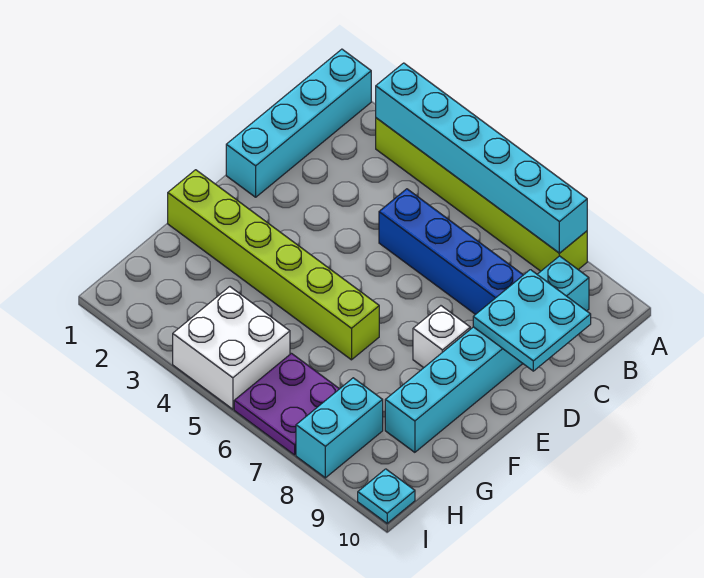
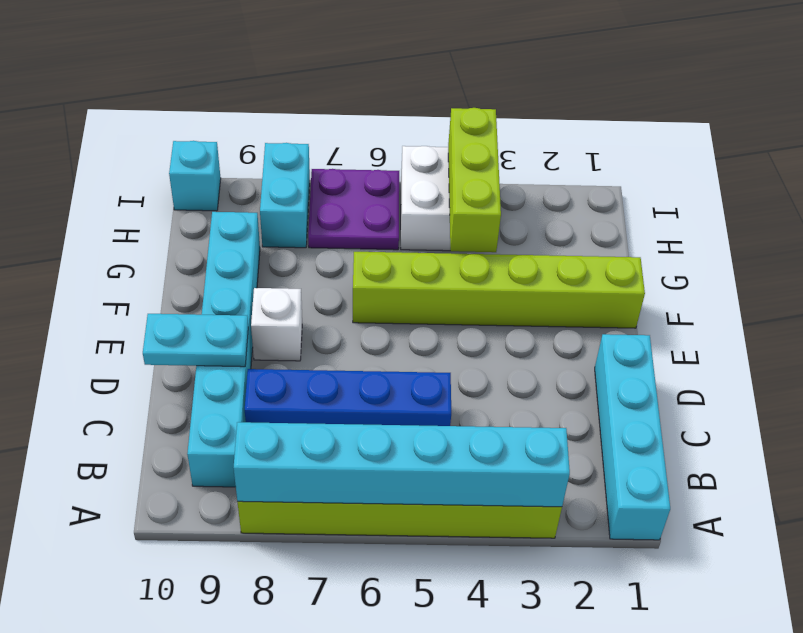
cyan 2x2 plate [473,270,591,371] -> cyan 1x2 plate [143,314,248,367]
none -> lime 1x3 brick [448,108,501,252]
cyan 1x1 plate [358,469,415,523] -> cyan 1x1 brick [169,141,221,211]

